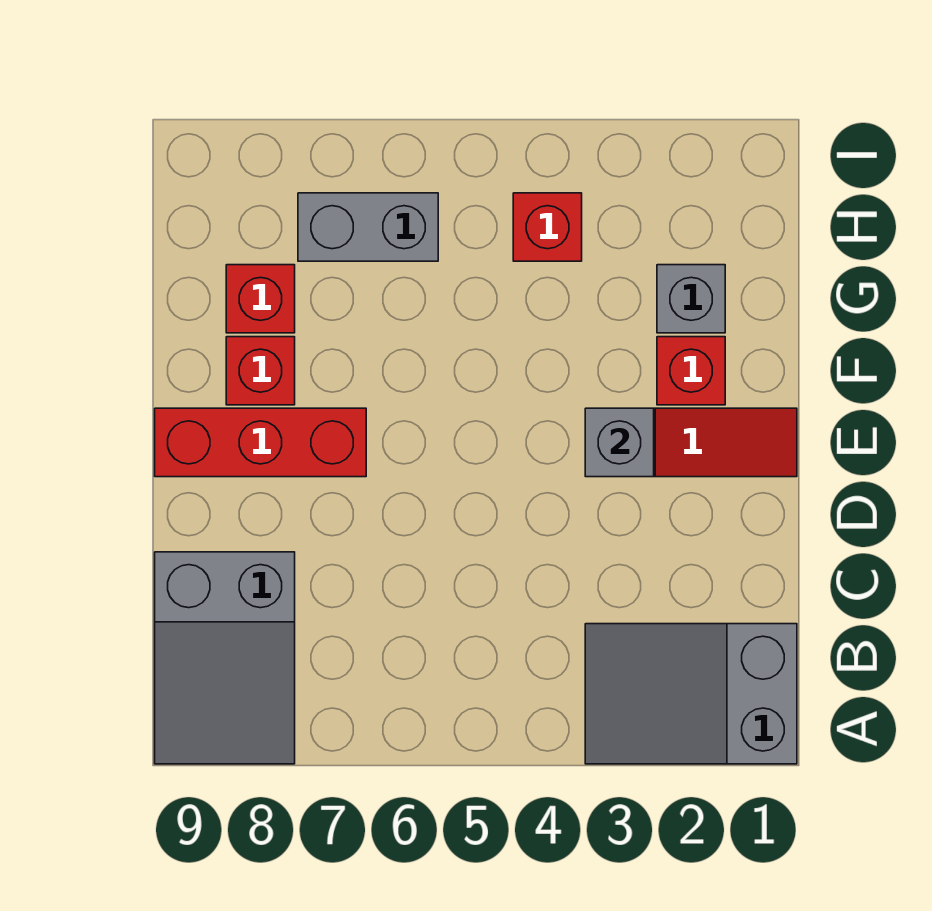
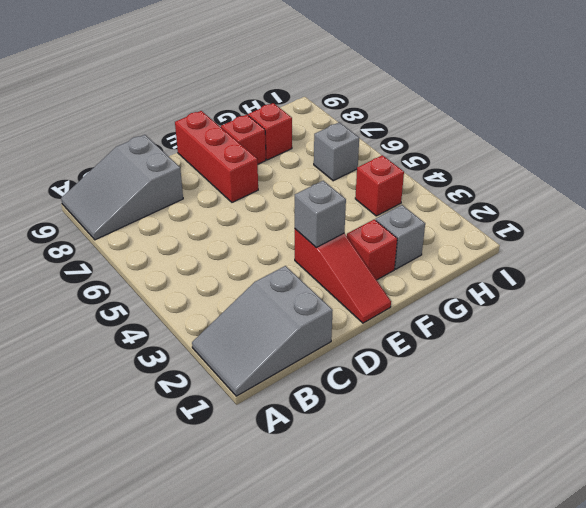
grey 2x3 slope [585,624,797,764] -> grey 2x3 slope turned to [192,266,333,396]
grey 1x2 brick [298,193,438,261] -> grey 1x1 brick [314,122,359,181]

